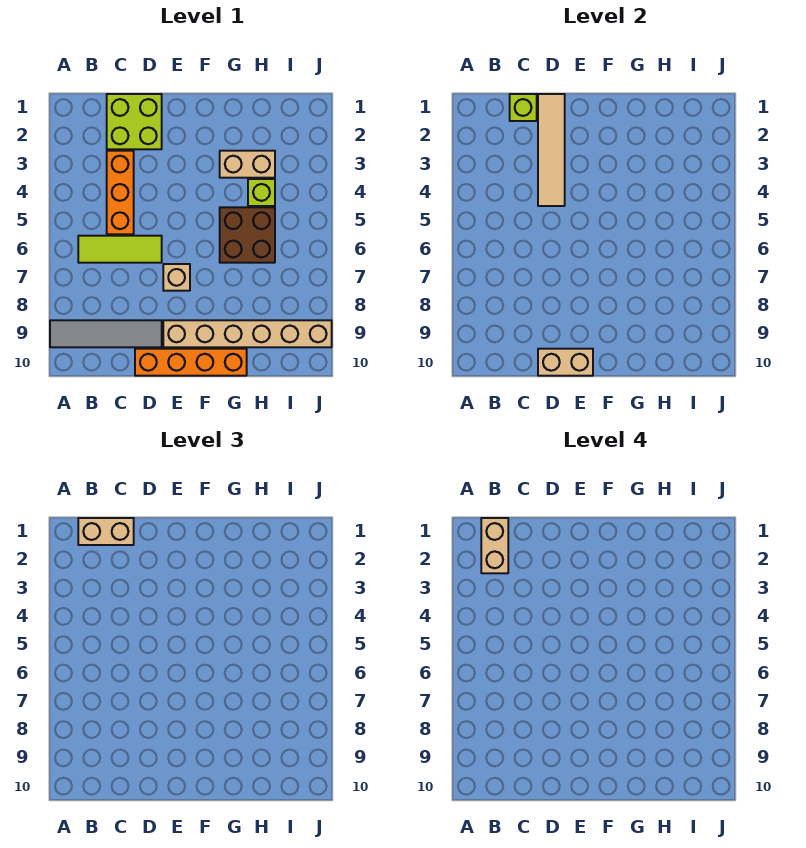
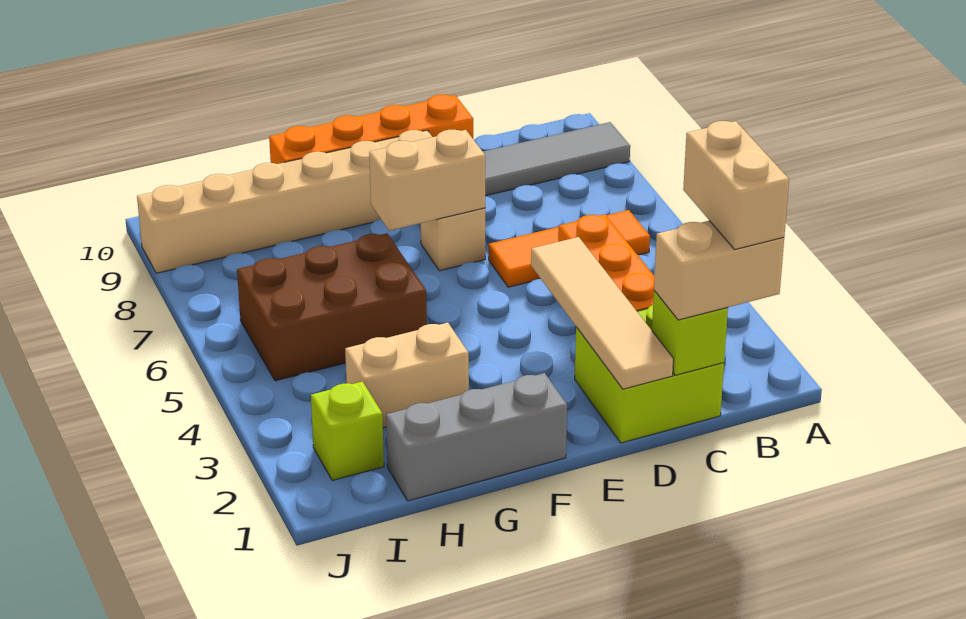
lime 1x3 tile [78,236,162,263] -> orange 1x3 tile [489,210,650,287]
tan 1x2 brick [538,349,593,376] -> tan 1x2 brick moved to [369,130,485,231]
none -> grey 1x3 brick [386,373,567,501]
brown 2x2 brick [220,207,275,263] -> brown 2x3 brick [237,233,427,381]
lime 1x1 brick [248,179,275,206] -> lime 1x1 brick moved to [311,382,384,480]

